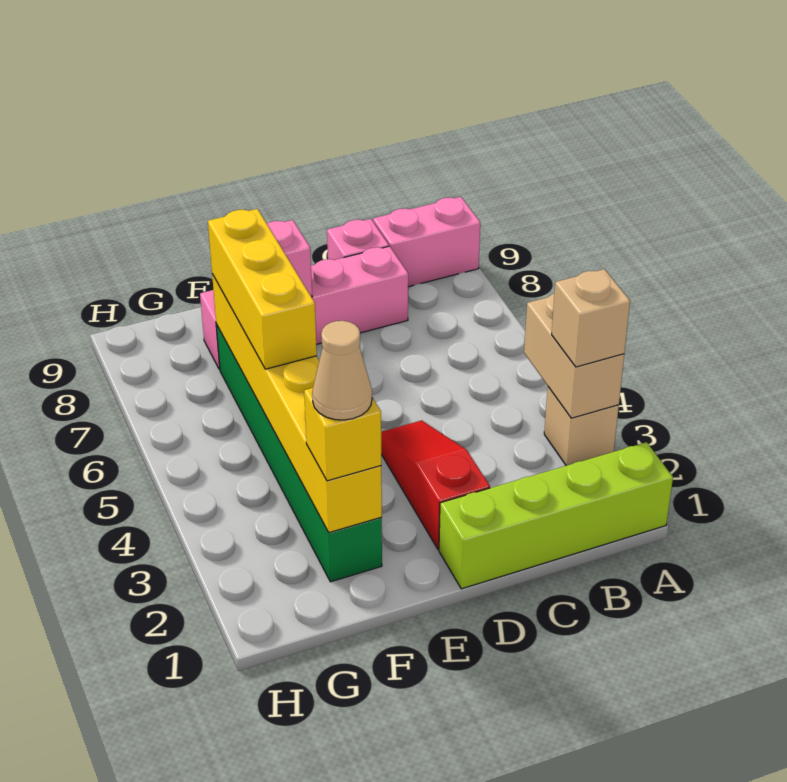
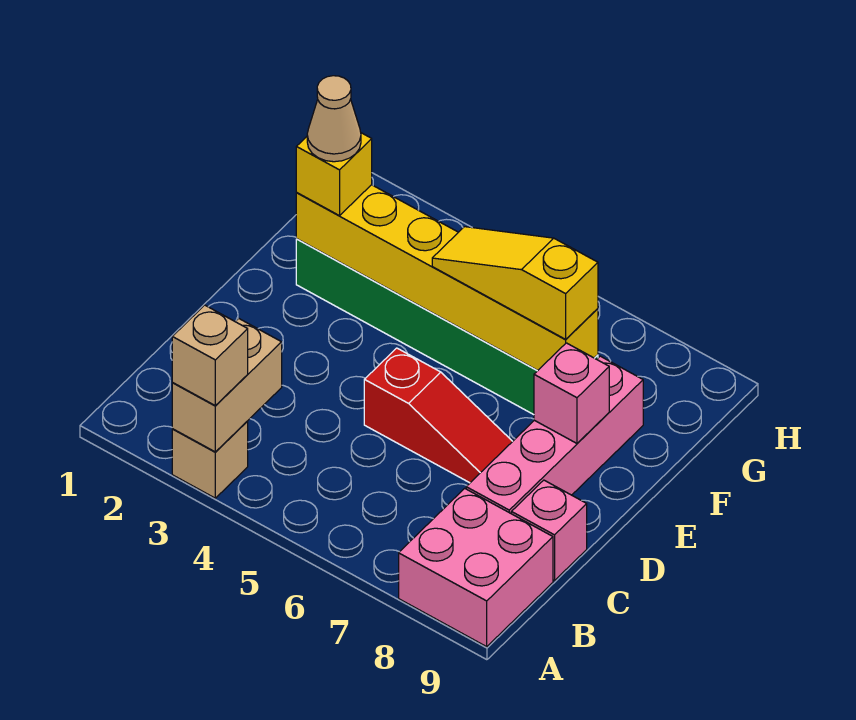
lime 1x4 brick [439,442,673,589] -> none
tan 1x2 brick [524,293,624,418] -> tan 1x2 brick turned to [172,318,282,452]
pink 1x2 brick [373,197,480,287] -> pink 2x2 brick [399,488,553,647]
red 1x3 slope [381,420,490,549] -> red 1x3 slope moved to [364,348,513,483]
yellow 1x3 brick [208,209,317,369] -> yellow 1x3 slope [432,227,598,339]

